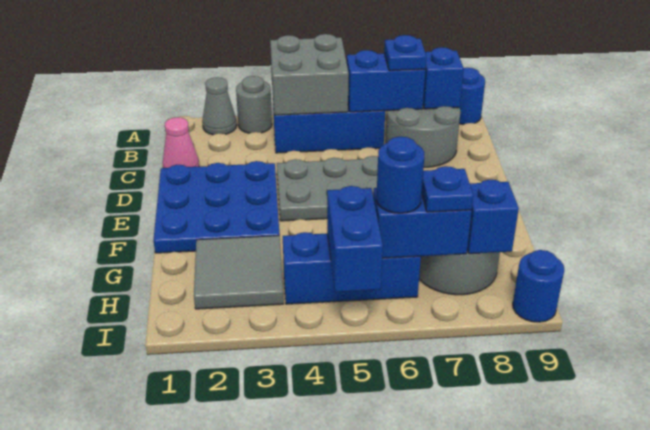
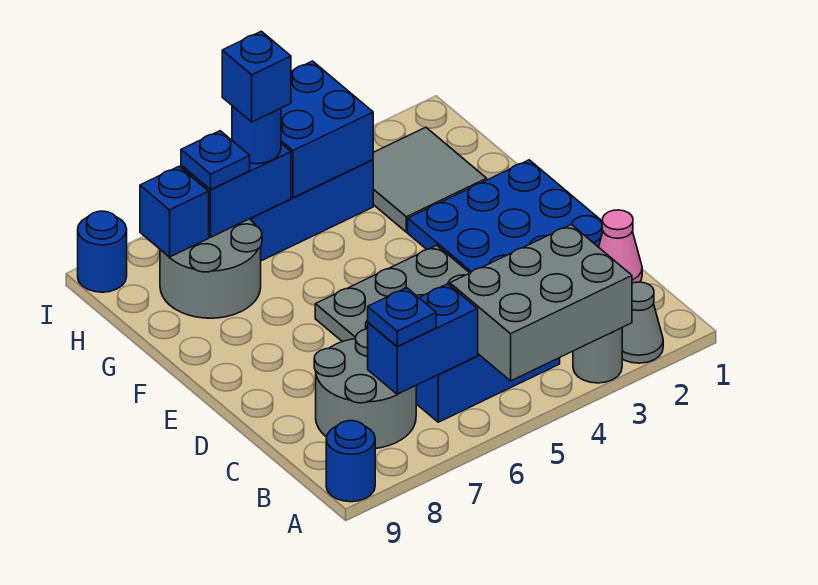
grey 2x2 brick [270,34,349,115] -> grey 2x3 brick [450,224,632,381]
blue 1x1 brick [423,47,464,109] -> blue 1x1 brick moved to [222,31,291,122]
blue 1x2 brick [327,186,383,292] -> blue 2x2 brick [281,61,373,198]

